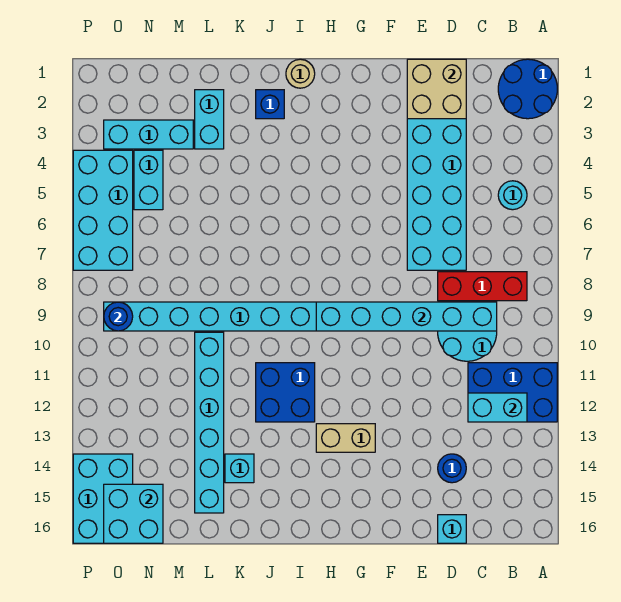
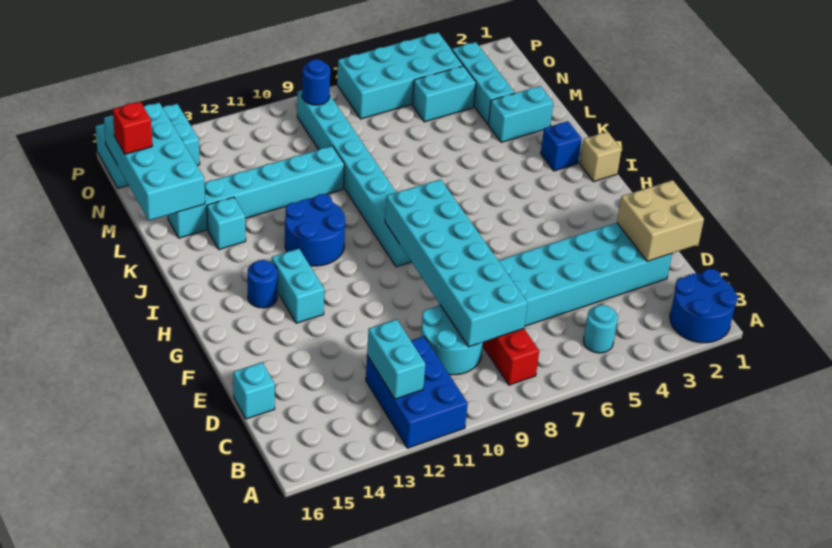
cyan 1x6 brick [316,302,497,331] -> cyan 2x6 brick [385,179,528,347]
blue 1x1 round brick [438,454,466,483] -> blue 1x1 round brick moved to [248,260,278,308]
tan 1x2 brick [316,424,375,452] -> cyan 1x2 brick [272,249,324,323]
tan 1x1 round brick [286,59,315,88] -> tan 1x1 brick [580,132,621,182]
blue 2x2 brick [256,363,315,422] -> blue 2x2 round brick [285,194,345,266]
cyan 2x2 brick [104,484,163,543] -> cyan 2x4 brick [104,103,205,220]
none -> red 1x1 brick [113,102,152,154]

